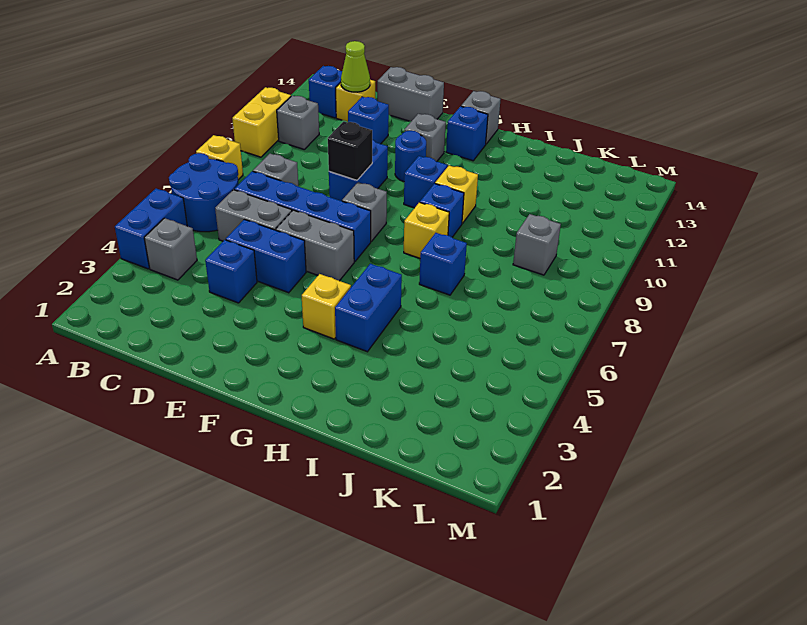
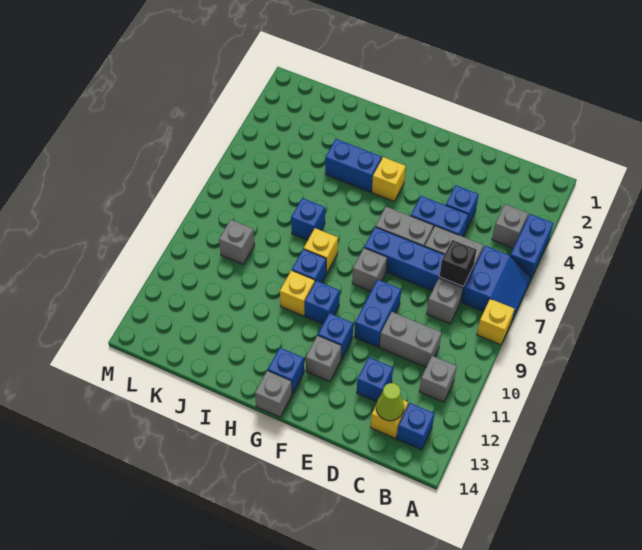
blue 2x2 round brick [169,153,239,232] -> blue 2x2 slope [462,246,531,320]
yellow 1x2 brick [232,87,291,157] -> none
grey 1x2 brick [377,67,444,121] -> grey 1x2 brick moved to [379,312,442,367]
black 1x1 brick [328,121,372,180] -> black 1x1 brick moved to [439,240,476,287]
blue 1x1 round brick [395,131,426,182] -> blue 1x1 brick [318,313,353,359]
blue 1x2 brick [335,264,402,352] -> blue 1x2 brick turned to [325,139,382,192]

